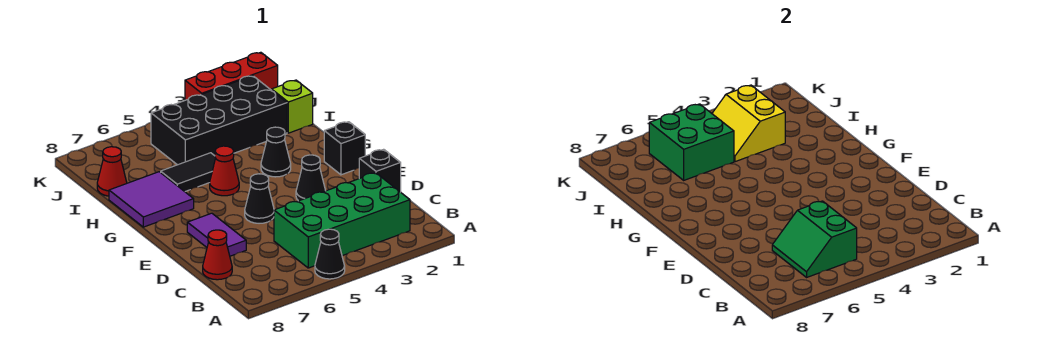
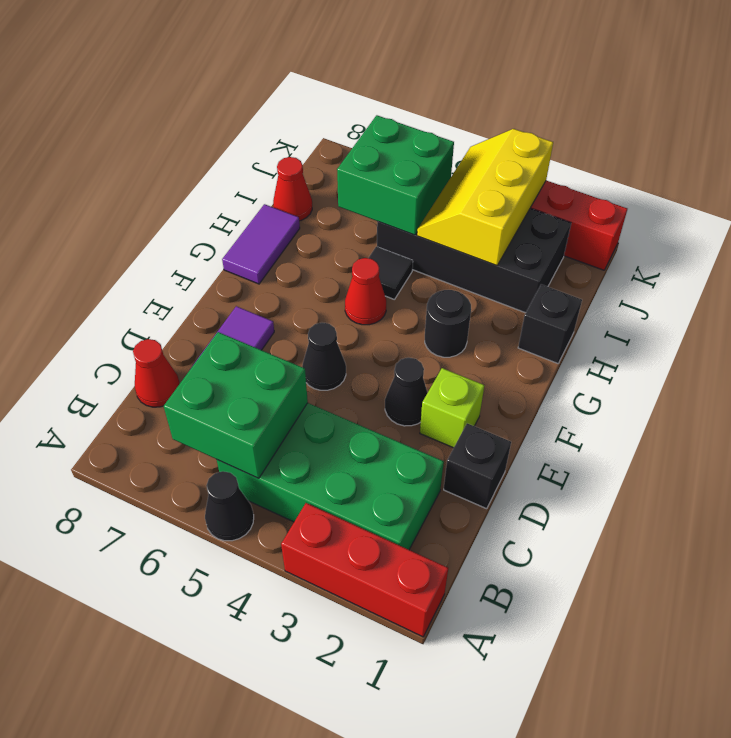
none -> red 1x3 brick [281,503,448,637]
green 2x2 slope [772,201,857,277] -> green 2x2 brick [164,332,308,478]
black 1x1 brick [324,122,365,175] -> black 1x1 brick moved to [518,284,582,363]
black 1x1 cone [261,127,291,177] -> black 1x1 round brick [425,290,471,357]
purple 2x2 tile [109,172,194,227] -> purple 1x2 tile [222,204,300,284]
black 1x2 tile [161,153,215,191] -> black 1x1 tile [369,247,413,300]
lime 1x1 brick [272,80,313,133] -> lime 1x1 brick moved to [420,368,484,448]
yellow 2x2 slope [712,85,785,162] -> yellow 2x3 slope [417,129,553,265]

